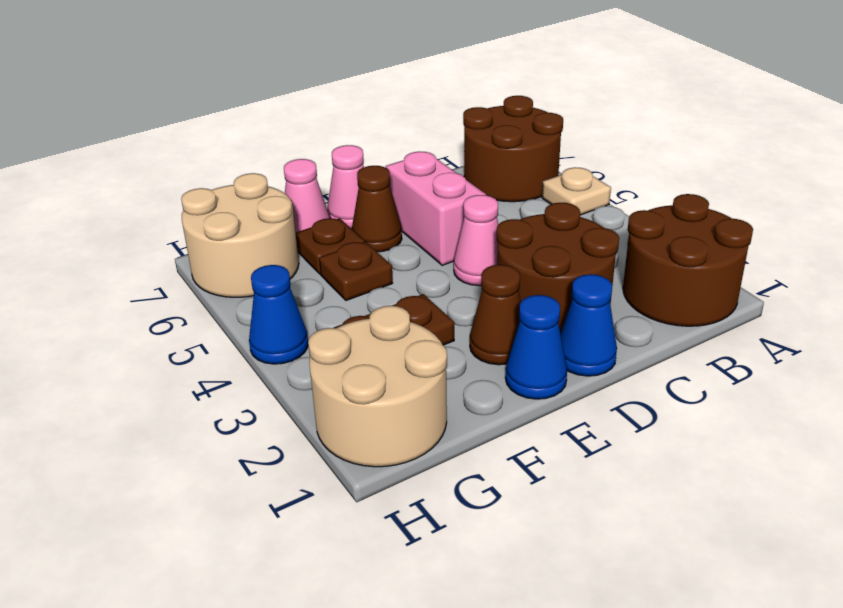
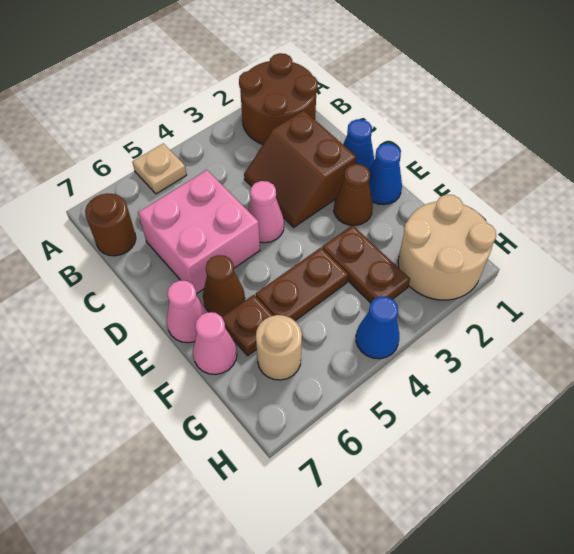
brown 2x2 round brick [463,96,563,202] -> brown 1x1 round brick [85,193,136,256]
brown 2x2 round brick [497,203,619,333] -> brown 2x2 slope [244,110,356,227]
pink 1x2 brick [386,151,486,265] -> pink 2x2 brick [138,170,260,294]
brown 1x1 plate [319,242,393,300] -> brown 1x2 plate [256,248,348,321]
tan 2x2 round brick [181,173,299,297] -> tan 1x1 round brick [256,315,302,380]

